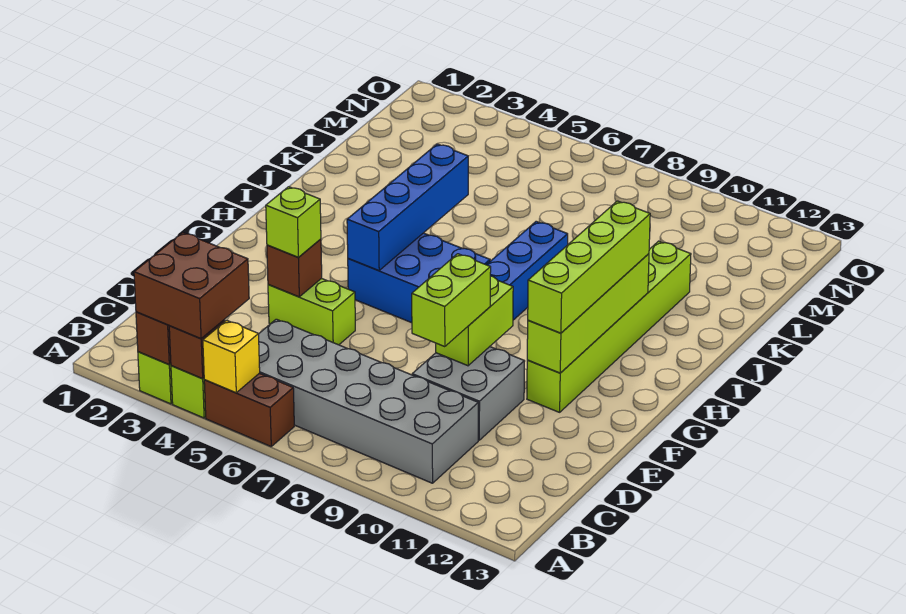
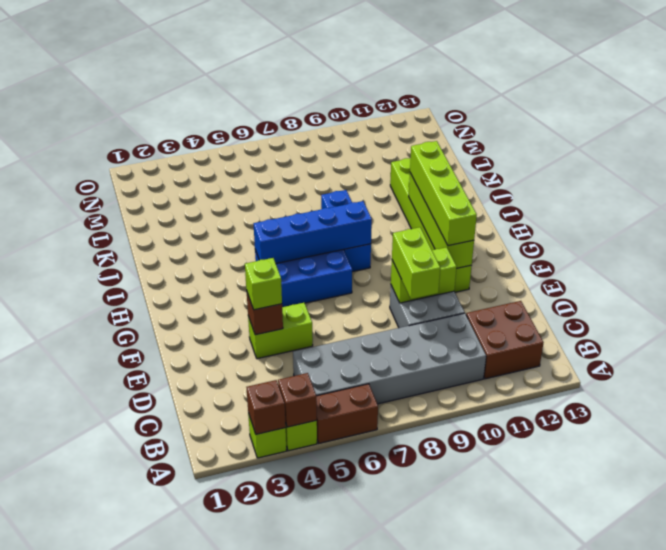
brown 2x2 brick [134,232,249,339] -> brown 2x2 brick moved to [466,301,544,379]
yellow 1x1 brick [203,320,260,393] -> none
lime 1x2 brick [436,276,513,366] -> lime 1x2 brick turned to [391,247,457,303]
blue 1x4 brick [347,144,468,270] -> blue 1x4 brick turned to [254,201,372,263]

